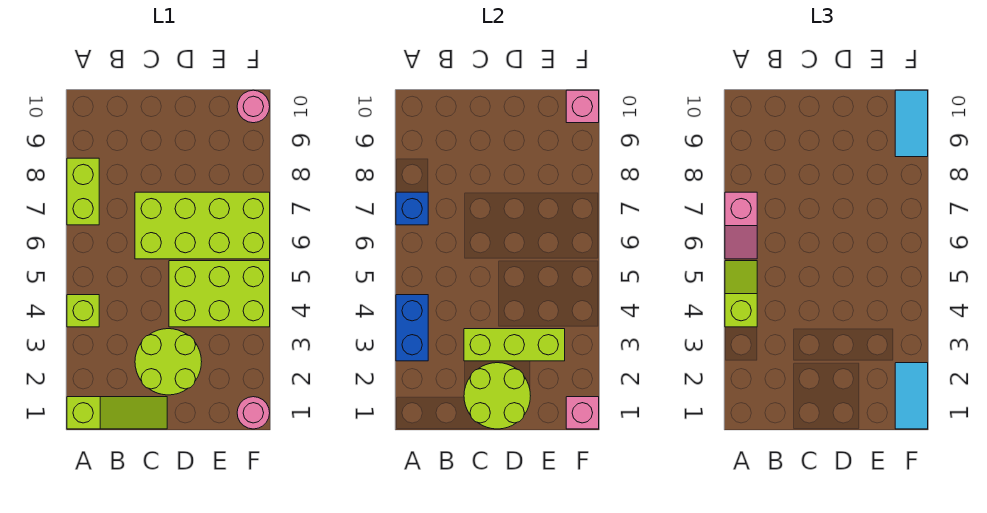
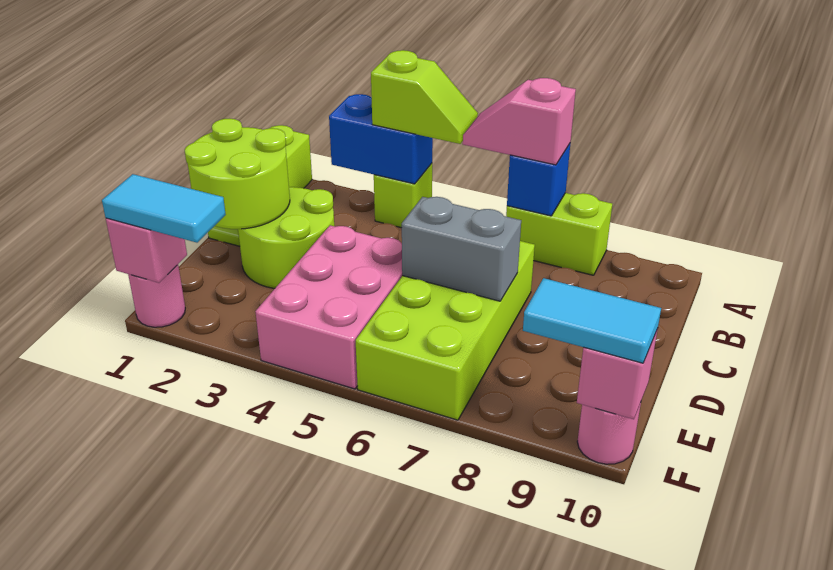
lime 1x3 brick [464,329,565,361] -> none
lime 2x3 brick [169,261,270,327] -> pink 2x3 brick [255,225,402,389]
none -> grey 1x2 brick [402,197,521,301]

